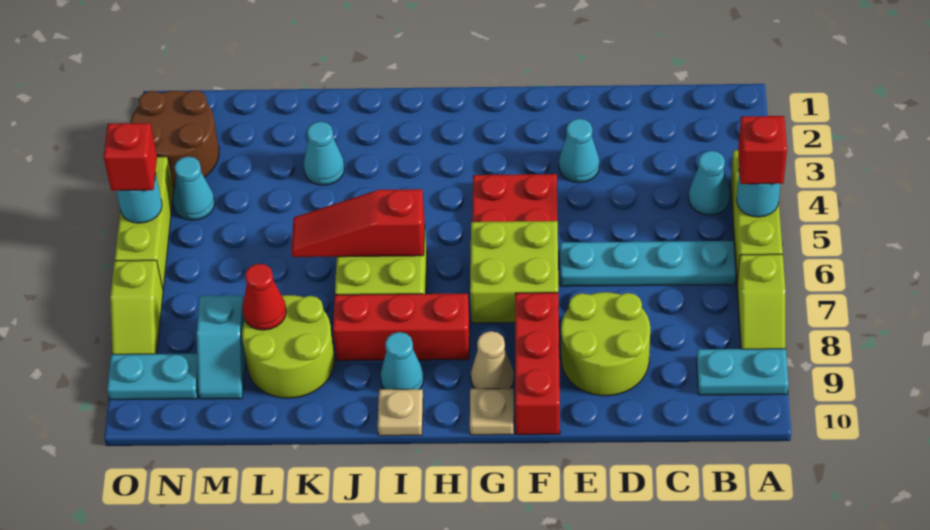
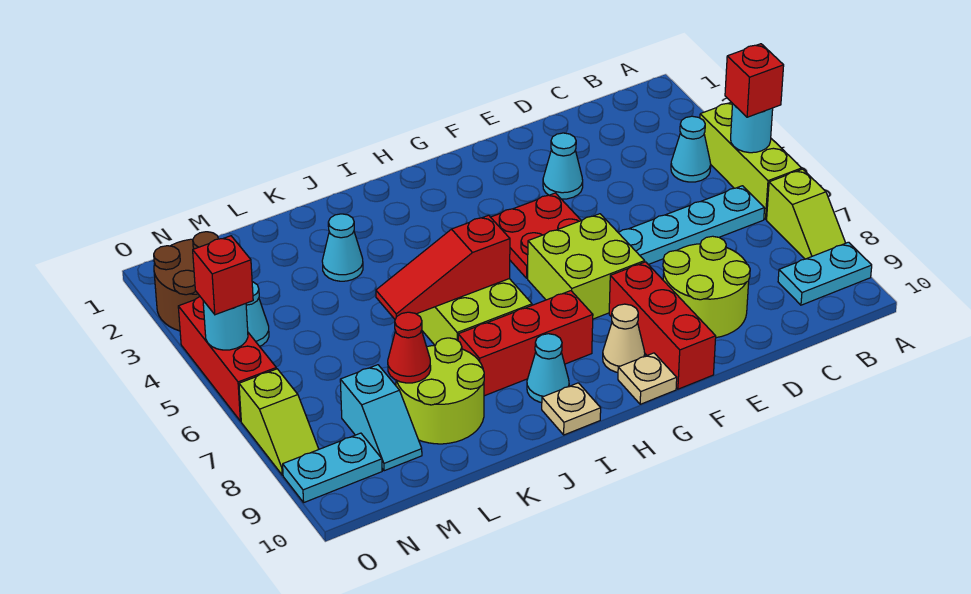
lime 1x3 brick [115,157,174,289] -> red 1x3 brick [178,297,276,421]

